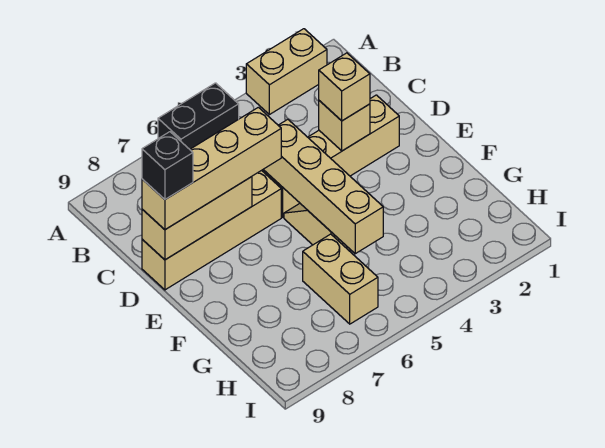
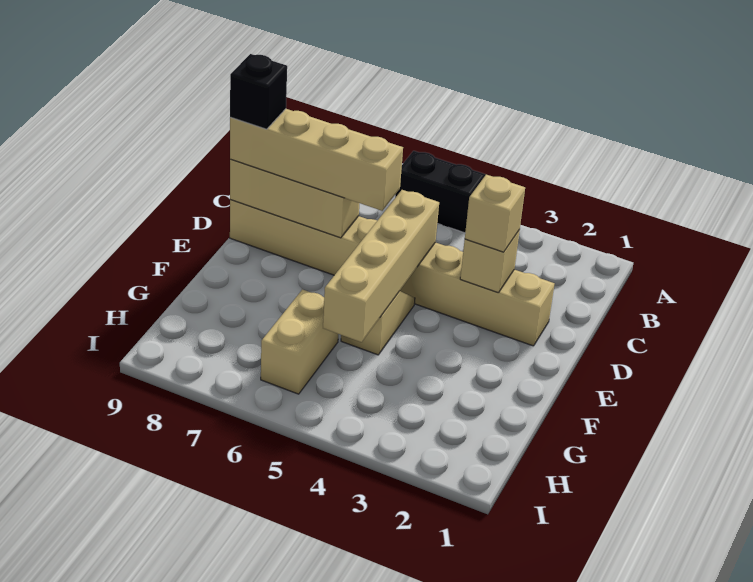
tan 1x2 brick [246,29,327,115] -> none

